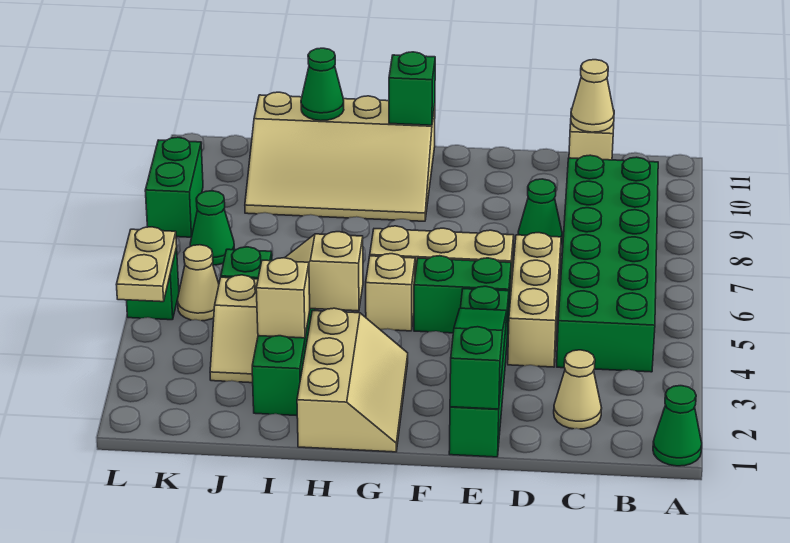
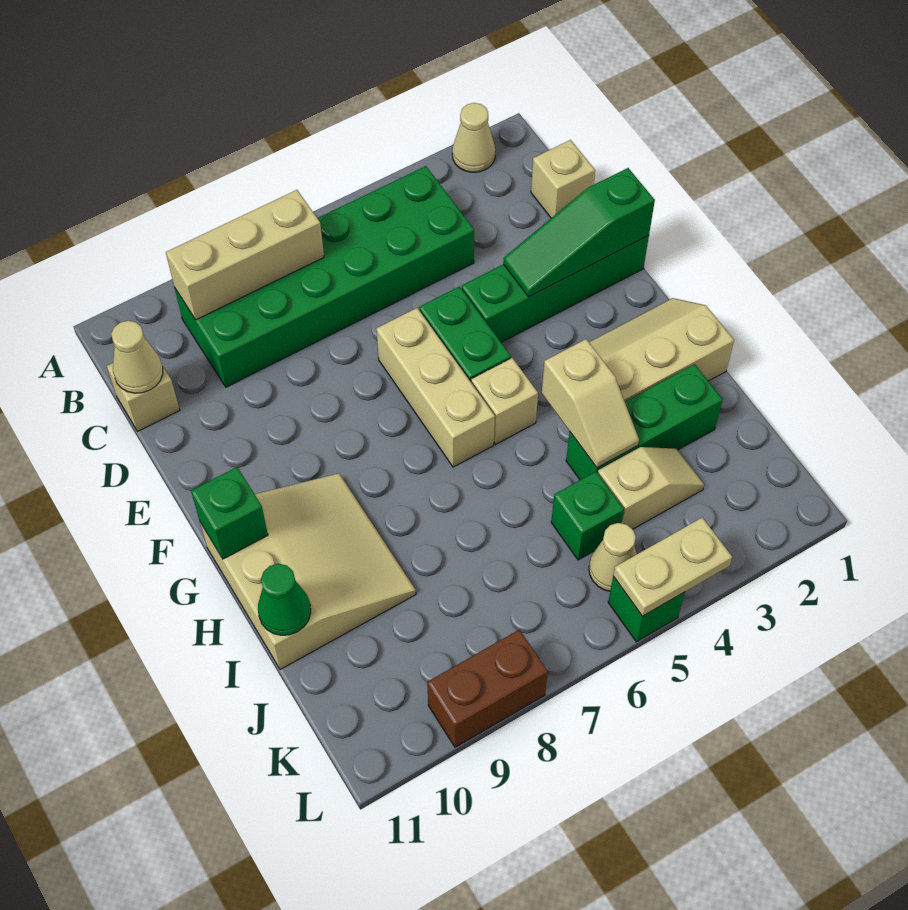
green 1x1 cone [653,386,702,466] -> none
tan 1x1 cone [554,350,602,429] -> tan 1x1 cone moved to [452,103,495,172]
tan 1x3 brick [508,233,561,367] -> tan 1x3 brick moved to [166,190,324,320]
green 1x1 cone [518,179,562,243] -> none
tan 3x4 slope [245,92,435,221] -> tan 3x3 slope [200,473,416,669]
tan 1x1 brick [256,258,310,338] -> tan 1x1 brick moved to [531,140,595,218]
green 1x1 cone [190,191,234,265] -> none
green 1x2 brick [145,137,203,237] -> brown 1x2 brick [427,630,548,747]

